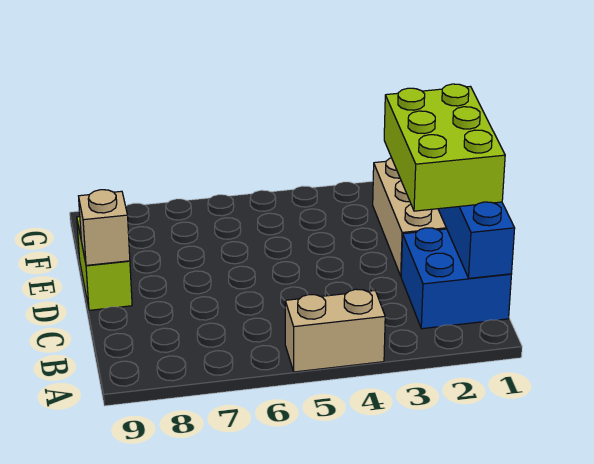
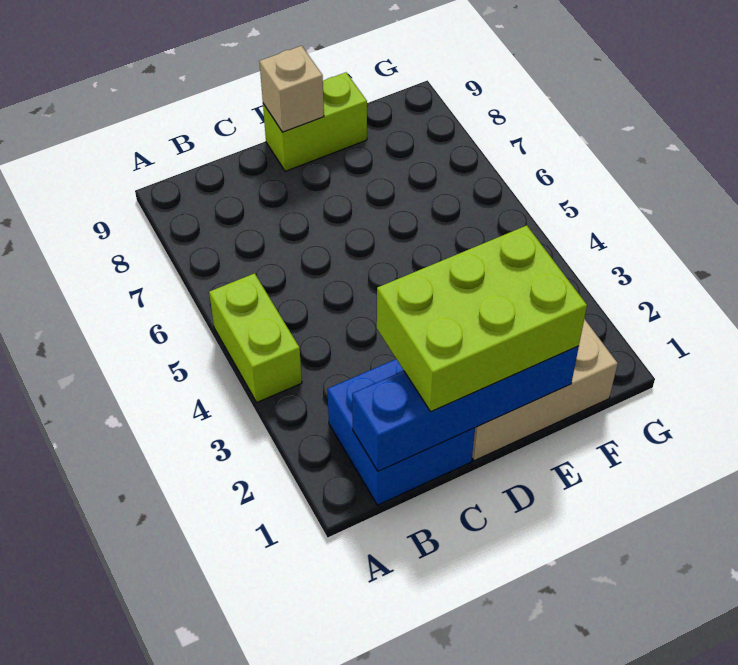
tan 1x2 brick [285,289,385,372] -> lime 1x2 brick [209,273,302,402]

